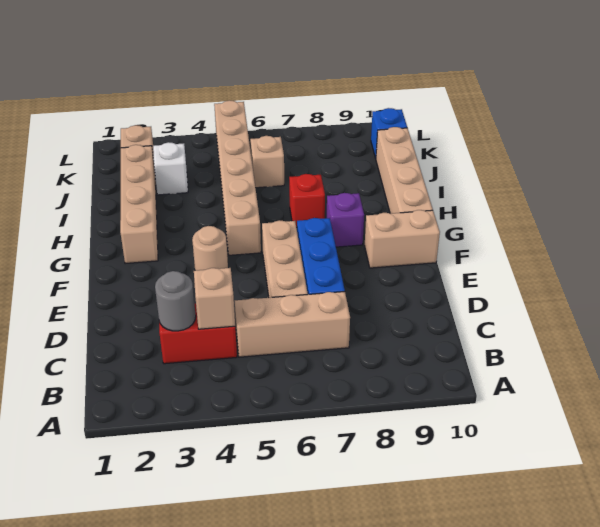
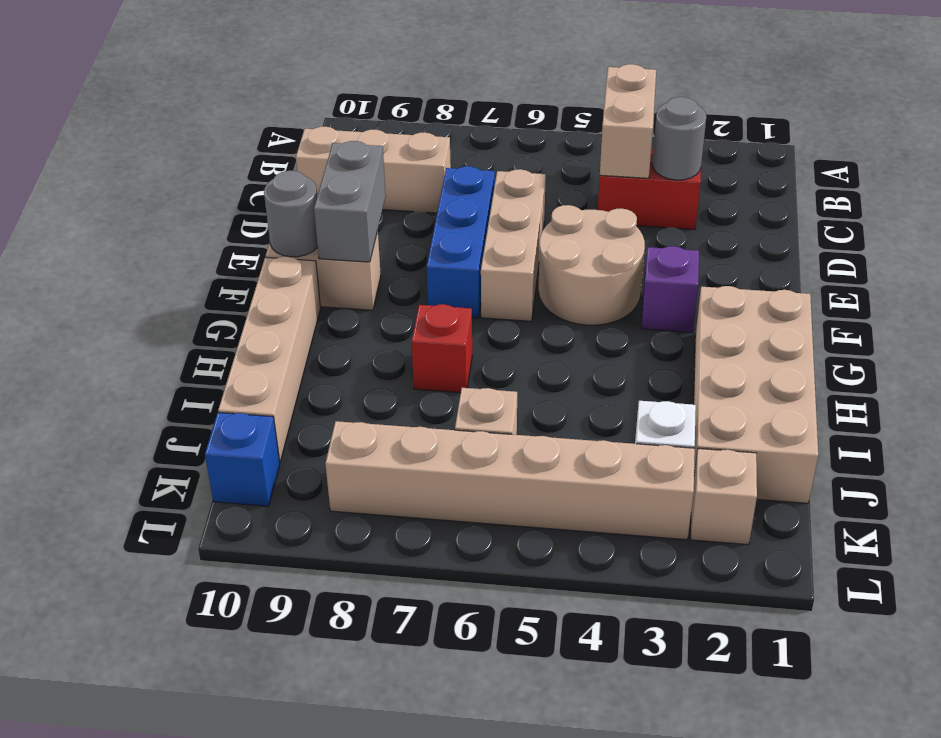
tan 1x1 brick [194,268,235,329] -> tan 1x2 brick [600,64,656,178]
tan 1x3 brick [235,292,350,357] -> tan 1x3 brick moved to [296,127,451,213]
none -> grey 1x2 brick [314,141,386,262]
tan 1x1 round brick [192,226,228,270] -> tan 2x2 round brick [539,205,645,325]
none -> grey 1x1 round brick [264,171,318,257]
tan 1x4 brick [120,145,158,264] -> tan 2x4 brick [694,286,818,503]
tan 1x6 brick [214,100,261,255] -> tan 1x6 brick turned to [325,421,695,540]
purple 1x1 brick [327,193,364,247] -> purple 1x1 brick moved to [641,246,699,333]

